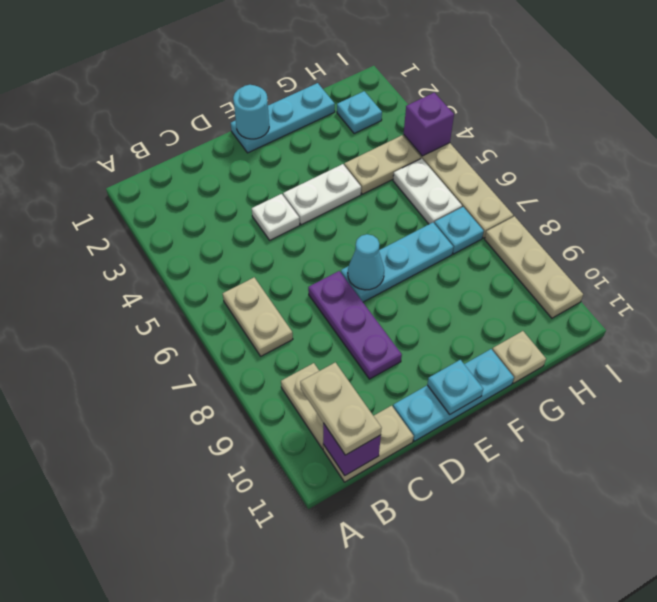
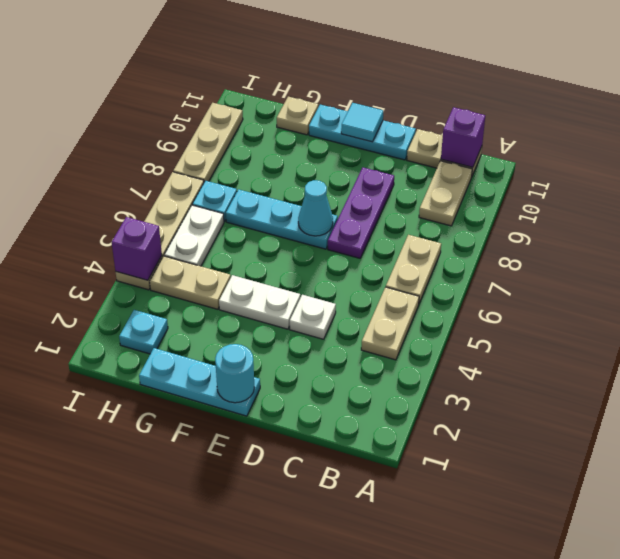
tan 1x2 plate [300,362,382,455] -> tan 1x2 plate moved to [361,287,419,360]
cyan 1x1 plate [427,360,483,414] -> cyan 1x1 tile [341,103,383,142]

